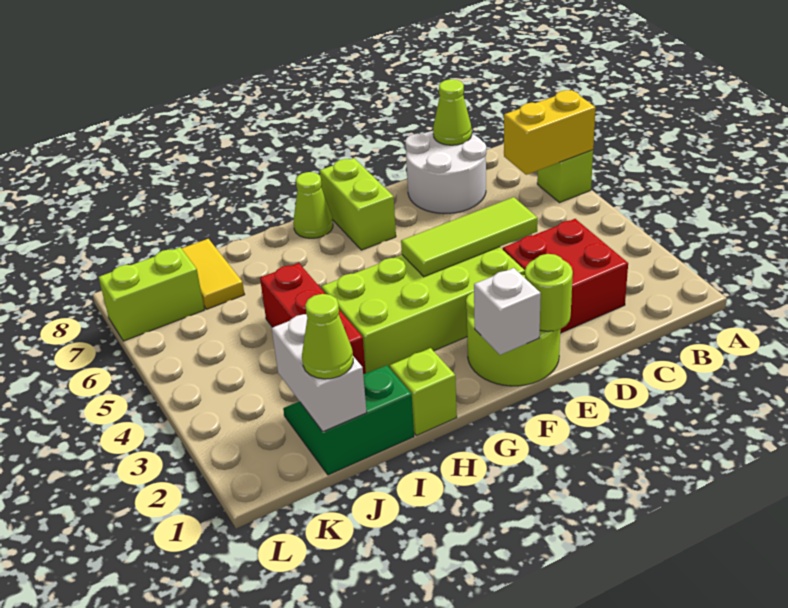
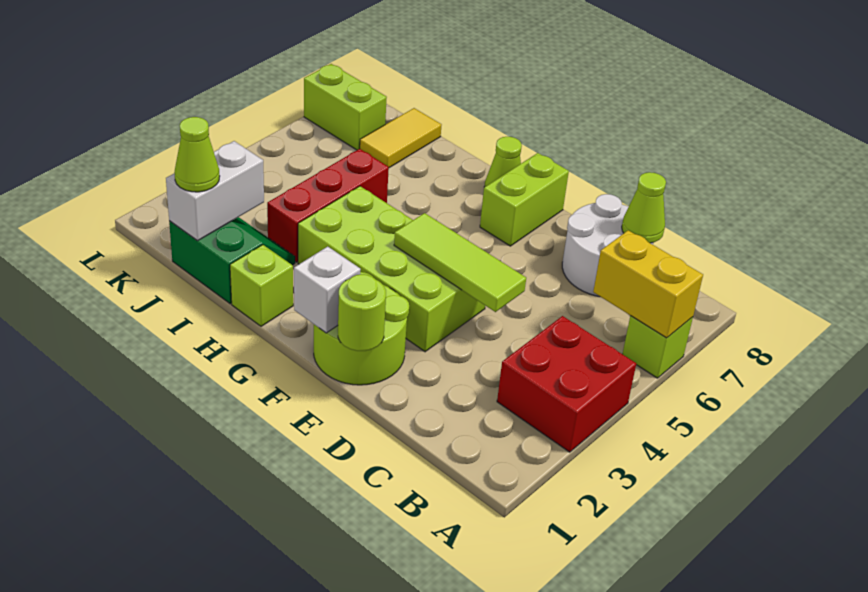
red 2x2 brick [503,219,628,333] -> red 2x2 brick moved to [497,316,636,452]

